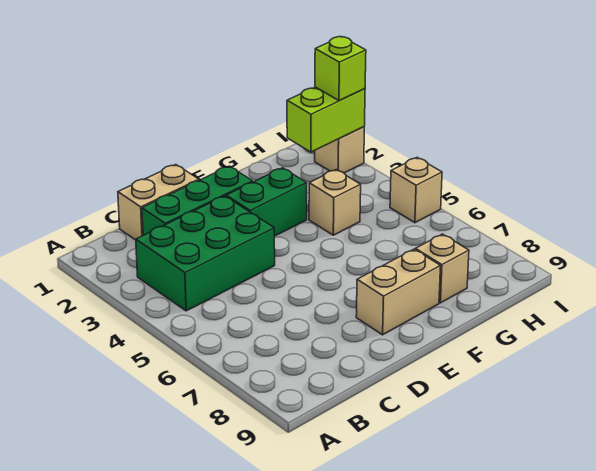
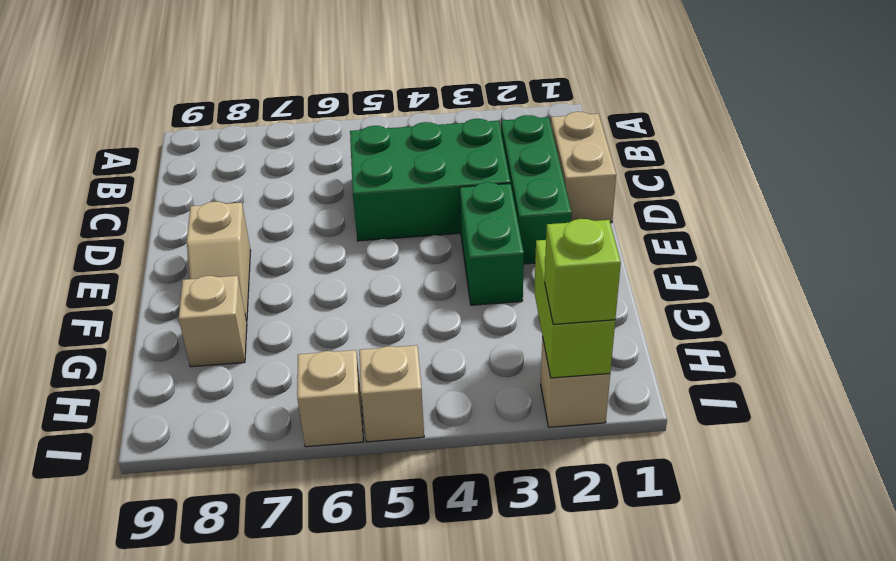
green 2x3 brick [136,196,275,311] -> green 2x3 brick turned to [350,119,510,241]
tan 1x2 brick [356,249,440,335] -> tan 1x2 slope [187,202,251,322]
tan 1x1 brick [309,170,361,235] -> tan 1x1 brick moved to [297,350,363,447]

